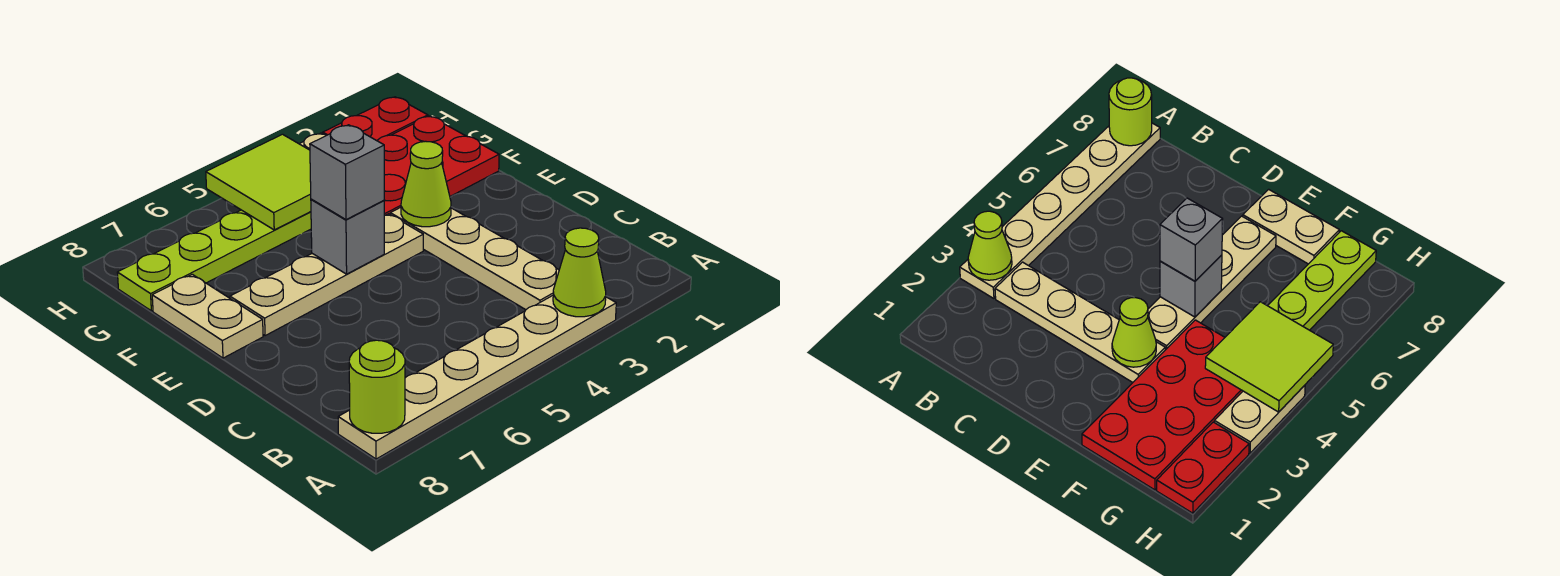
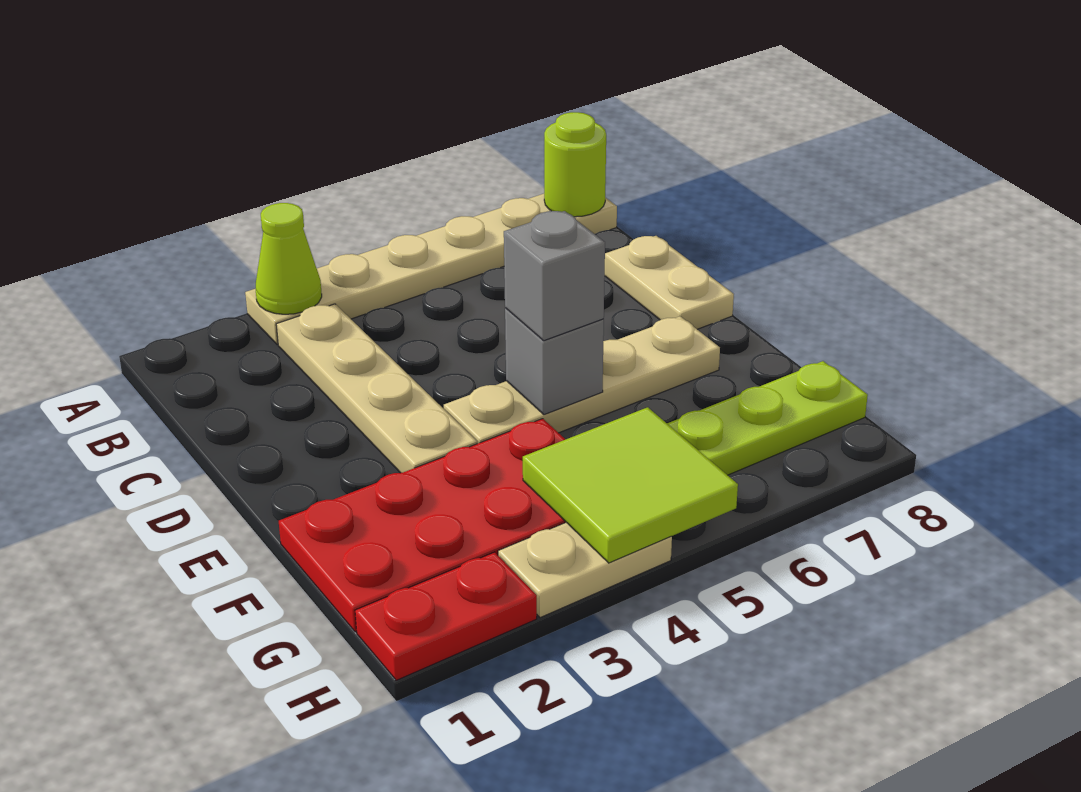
lime 1x1 cone [401,141,451,227] -> none
tan 1x2 plate [152,274,263,358] -> tan 1x2 plate moved to [605,236,734,329]

